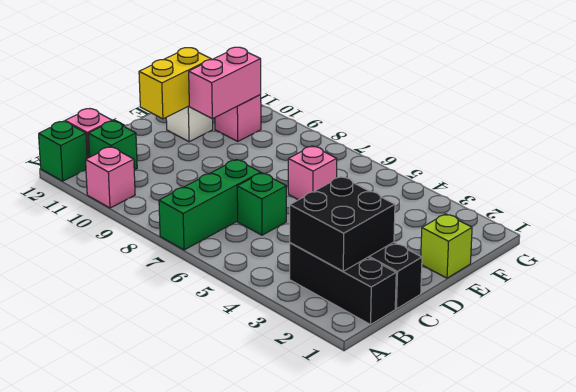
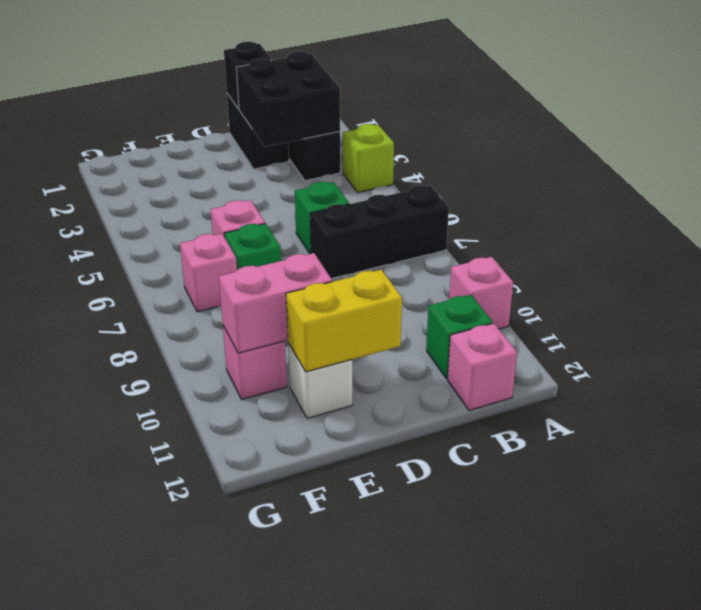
green 1x3 brick [159,160,261,250] -> black 1x3 brick [310,185,449,279]
green 1x1 brick [39,121,87,181] -> green 1x1 brick moved to [224,223,281,270]
none -> black 1x1 brick [224,42,272,109]
lime 1x1 brick [421,214,472,278] -> lime 1x1 brick moved to [343,124,394,193]
none -> pink 1x1 brick [180,234,237,312]

